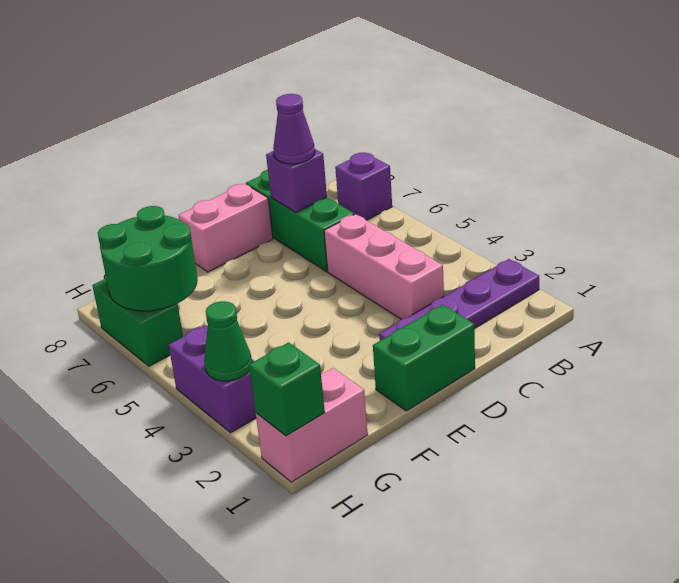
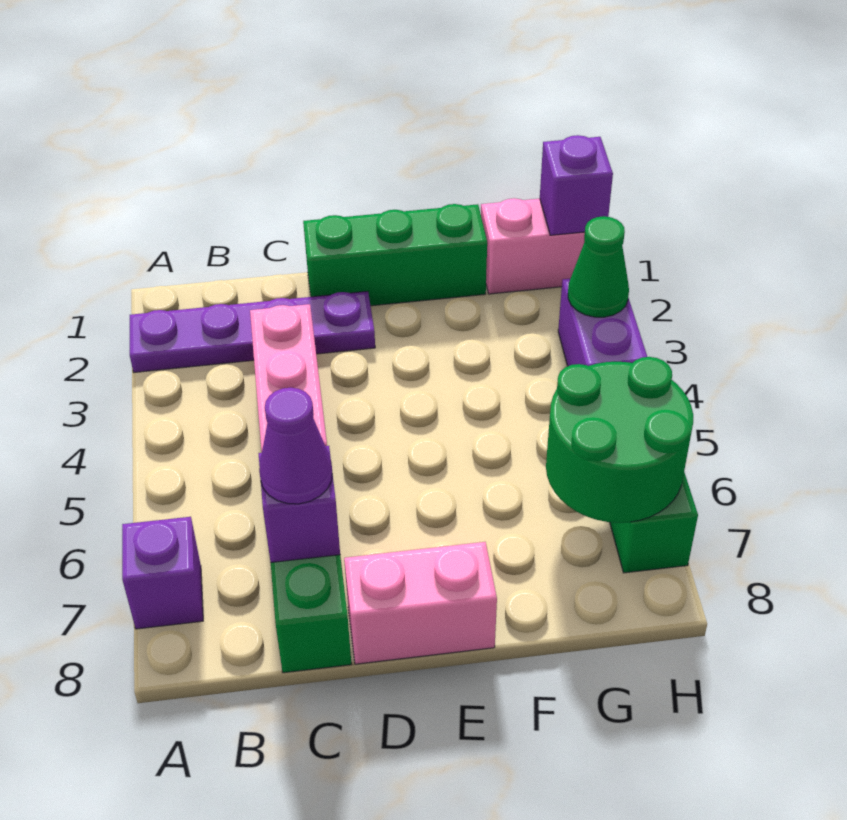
green 1x2 brick [373,305,475,411] -> green 1x3 brick [303,204,487,306]
green 1x1 brick [249,342,325,436] -> purple 1x1 brick [540,135,613,235]

